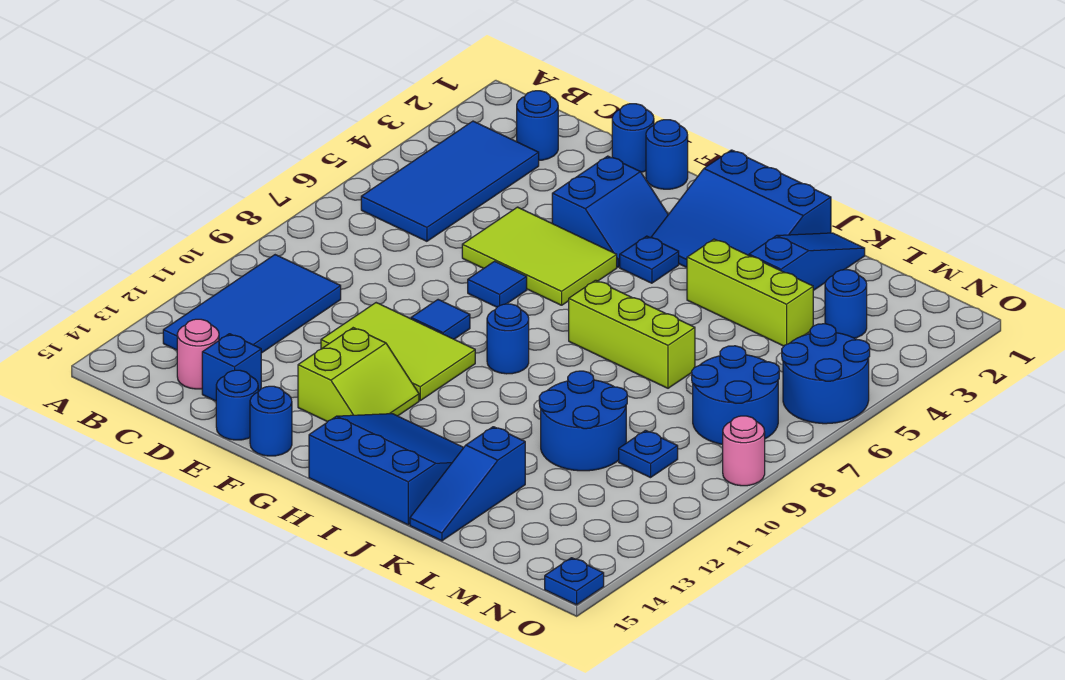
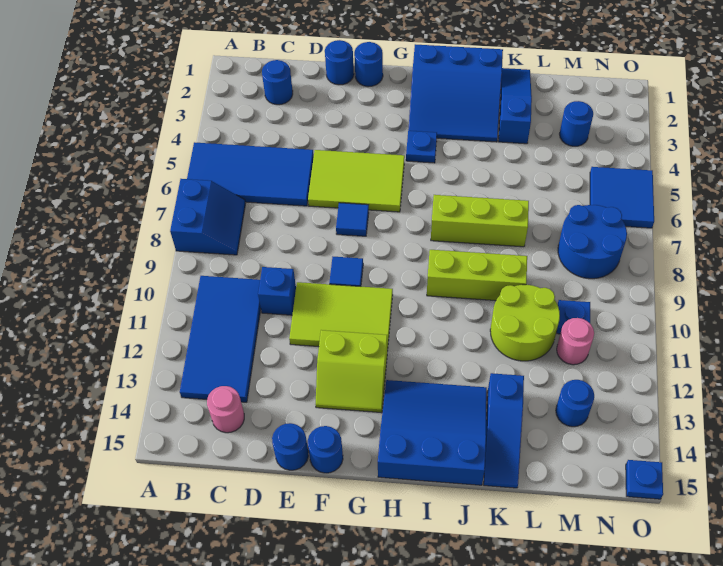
blue 2x4 tile [361,121,539,241] -> blue 2x4 tile turned to [187,142,314,206]
blue 1x1 brick [202,334,261,401] -> blue 1x1 brick moved to [258,267,296,315]
blue 2x2 slope [552,156,668,267] -> blue 2x2 slope moved to [170,179,246,255]
lime 2x2 slope [298,328,419,422] -> lime 2x2 slope turned to [315,330,387,413]
blue 1x1 round brick [487,304,529,374] -> blue 1x1 round brick moved to [556,380,594,427]
lime 1x3 brick [687,239,813,346] -> lime 1x3 brick moved to [427,250,527,301]
blue 2x2 round brick [539,371,627,471] -> lime 2x2 round brick [490,285,560,361]
blue 2x2 round brick [782,324,870,424] -> blue 2x2 tile [590,167,654,228]
pink 1x1 round brick [723,416,765,486] -> pink 1x1 round brick moved to [557,318,594,365]

